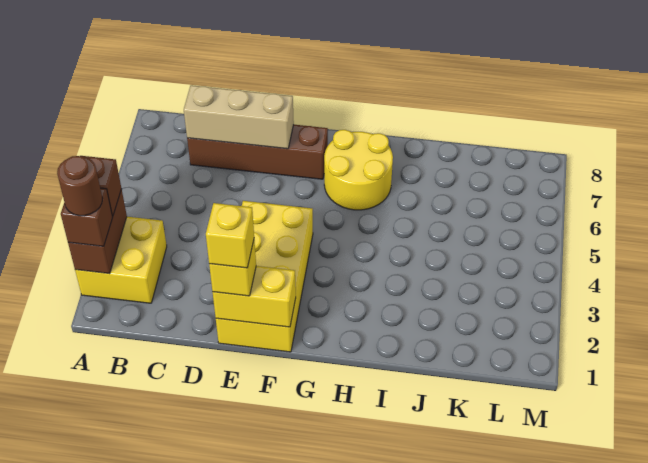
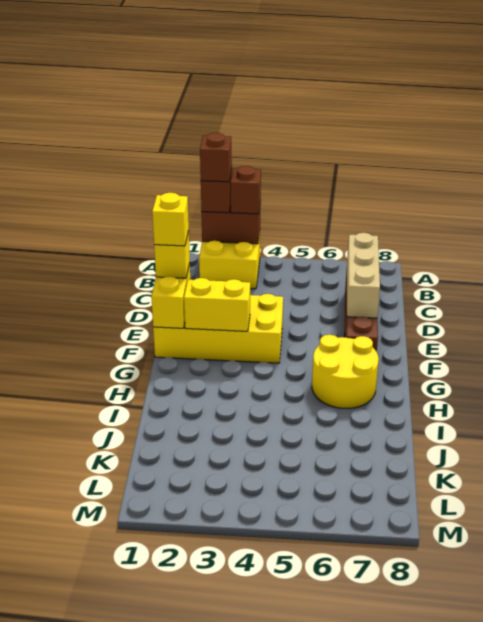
brown 1x1 round brick [57,156,102,216] -> brown 1x1 brick [200,133,232,182]
none -> yellow 1x2 brick [184,278,250,331]

